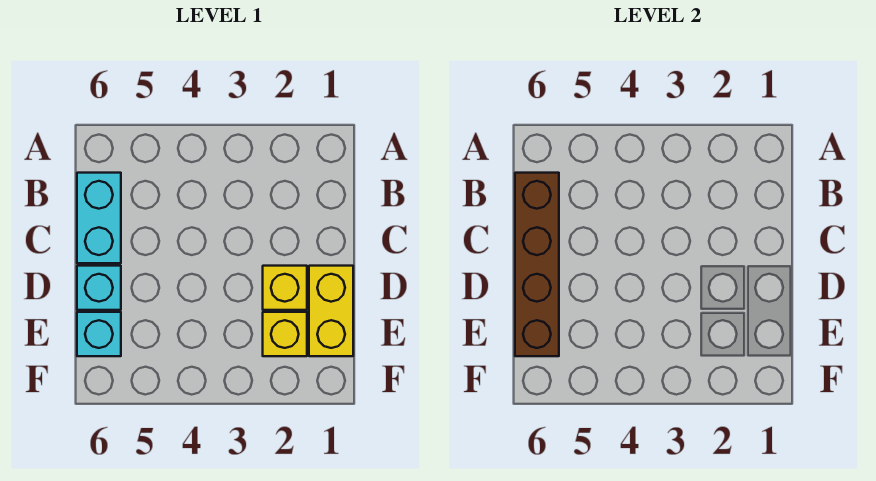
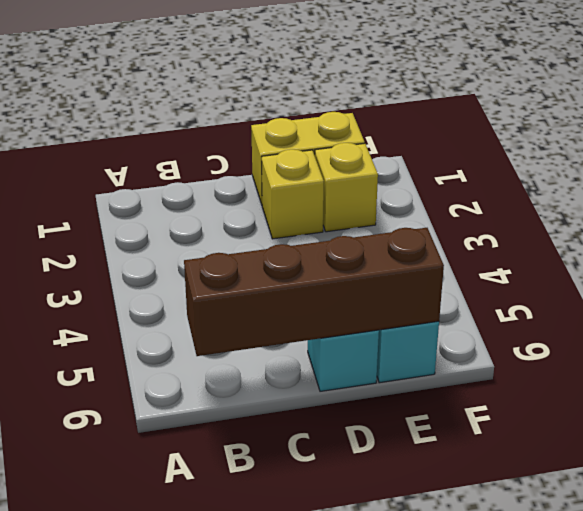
cyan 1x2 brick [77,173,121,263] -> none

